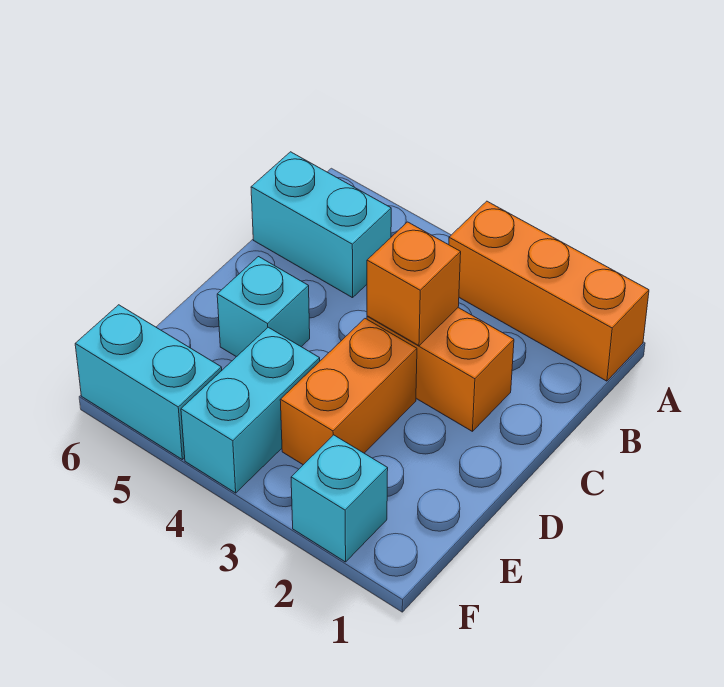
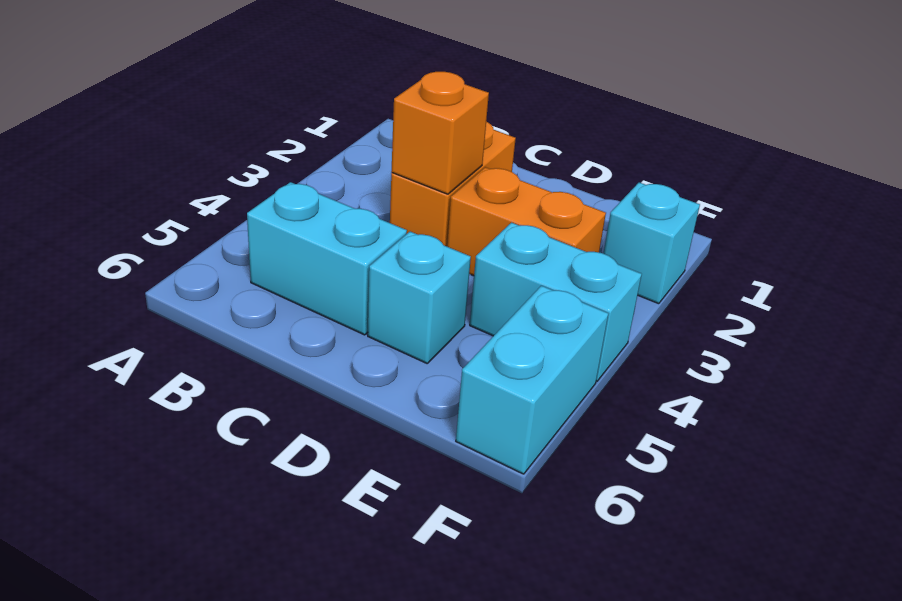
orange 1x3 brick [449,201,649,381] -> none
cyan 1x2 brick [251,152,391,298] -> cyan 1x2 brick turned to [247,182,407,335]

